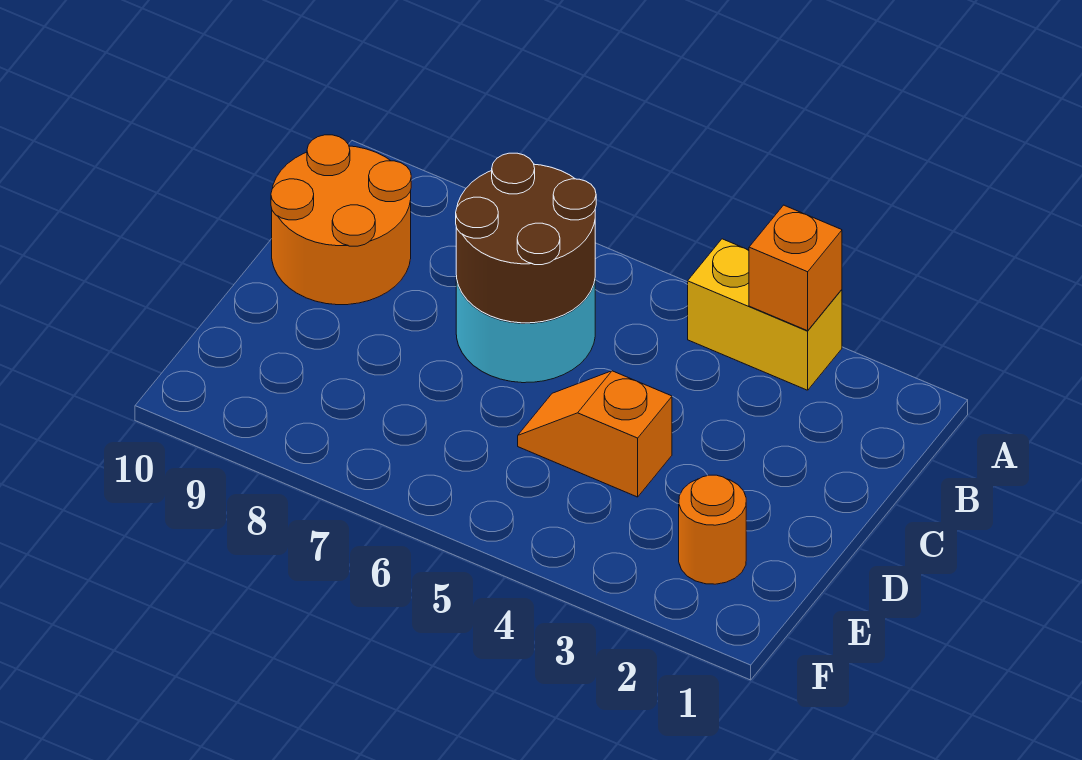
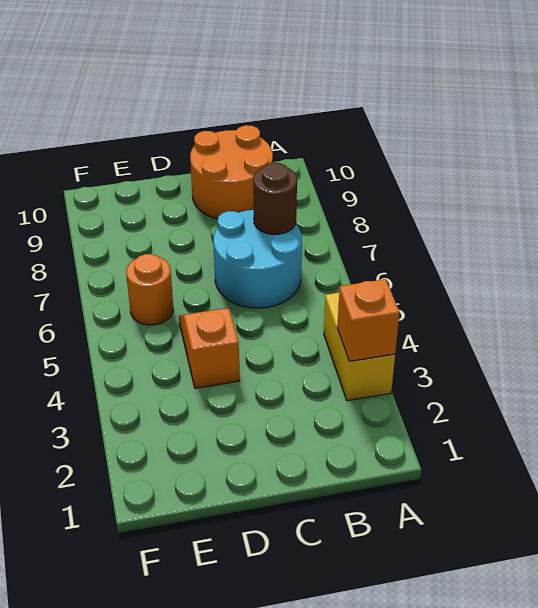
brown 2x2 round brick [456,153,596,323] -> brown 1x1 round brick [253,163,297,234]
orange 1x1 round brick [679,475,746,584] -> orange 1x1 round brick moved to [126,254,173,325]

